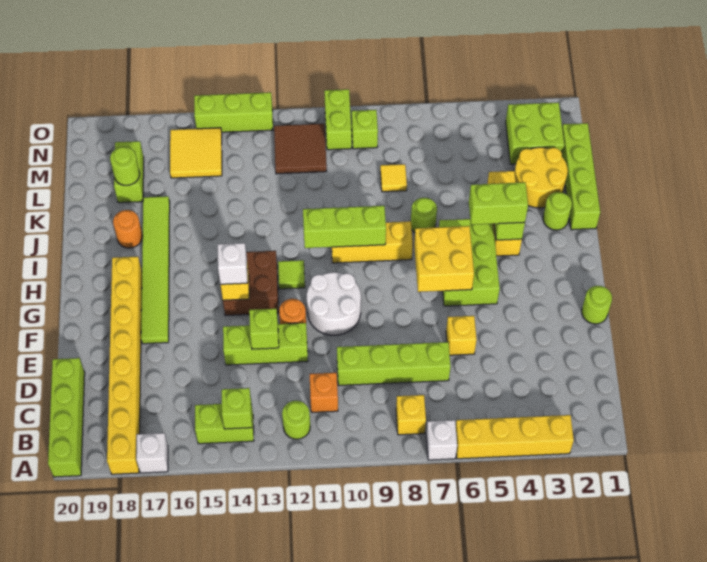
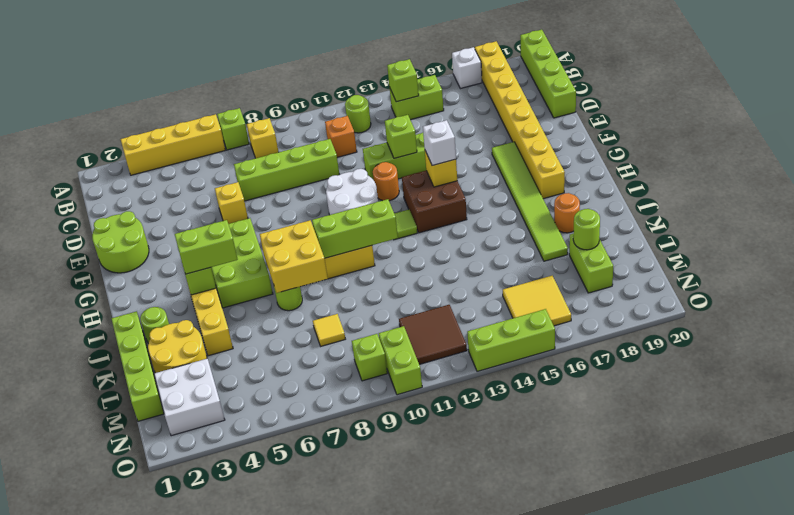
white 1x1 brick [426,420,457,460] -> lime 1x1 brick [217,108,249,150]
lime 1x1 round brick [582,286,612,324] -> lime 2x2 round brick [92,211,149,273]
yellow 2x2 brick [414,226,474,292] -> yellow 2x2 brick moved to [260,220,328,293]
lime 2x2 brick [506,102,564,164] -> white 2x2 brick [154,359,225,436]

